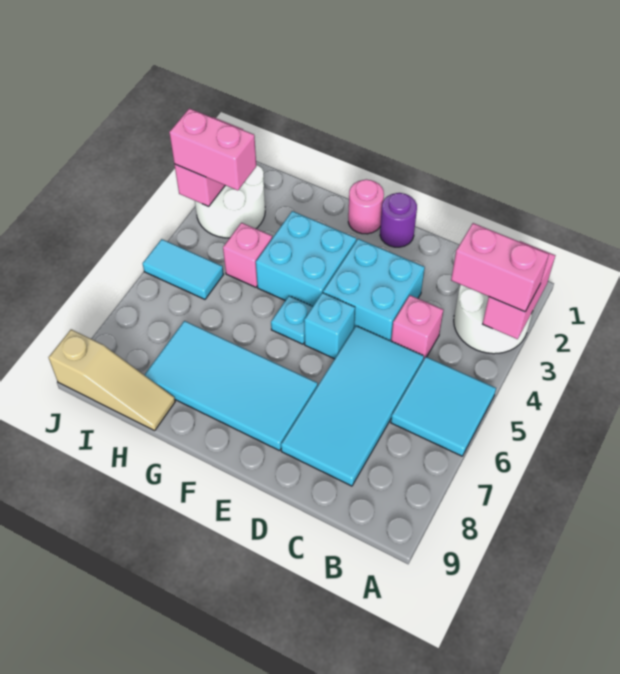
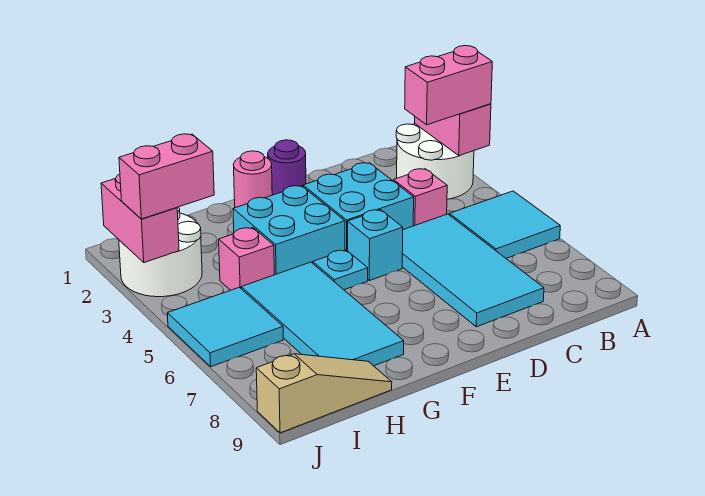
cyan 2x4 tile [145,321,318,451] -> cyan 2x4 tile turned to [241,262,404,366]
cyan 1x2 tile [143,239,223,299] -> cyan 2x2 tile [167,287,283,367]

